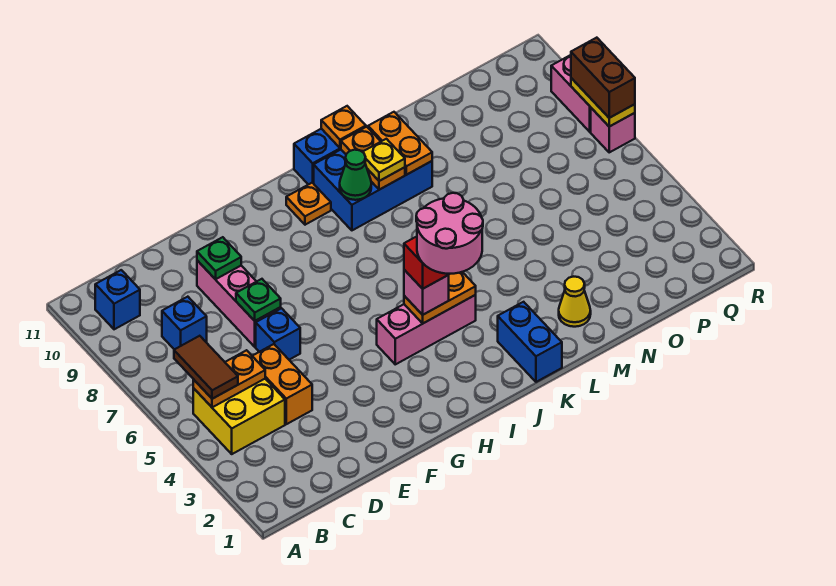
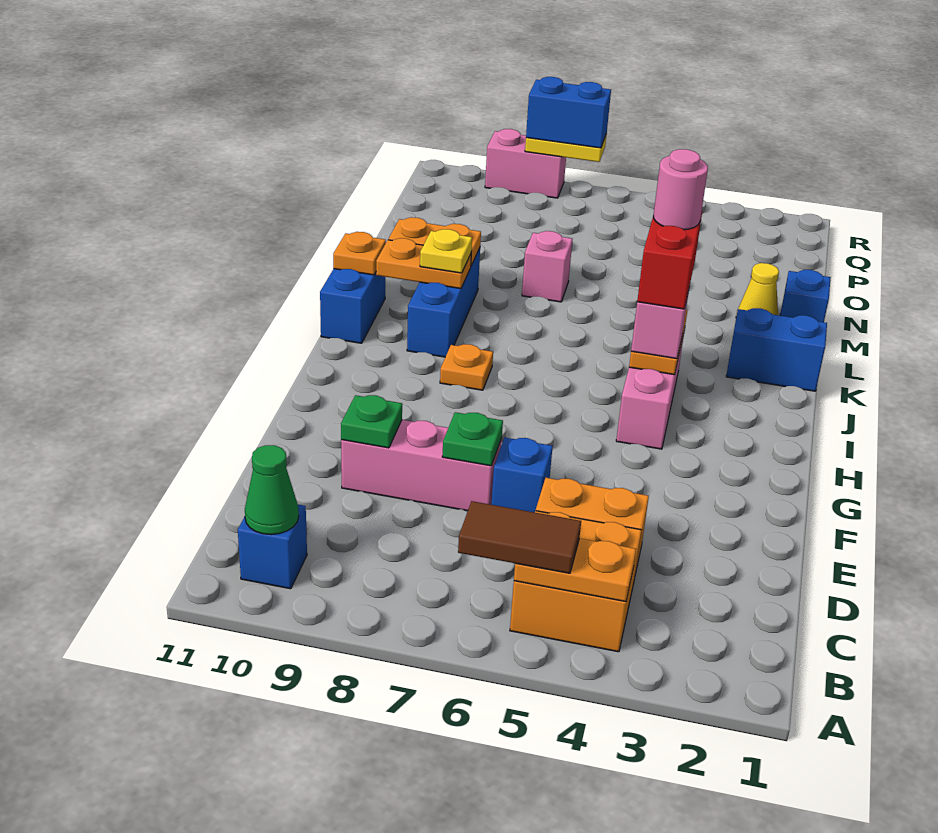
yellow 2x2 brick [193,379,285,454] -> orange 2x2 brick [510,511,641,652]
orange 1x2 plate [193,350,265,407] -> orange 1x2 plate turned to [514,538,636,602]
blue 1x1 brick [162,297,207,350] -> blue 1x1 brick moved to [780,270,831,322]
pink 2x2 round brick [416,193,483,274] -> pink 1x1 round brick [653,149,708,230]
orange 1x1 plate [286,183,331,225] -> orange 1x1 plate moved to [440,344,493,390]
blue 2x3 brick [314,150,432,230] -> blue 1x3 brick [407,248,480,357]
green 1x1 cone [340,150,371,200] -> green 1x1 cone moved to [245,445,299,535]
pink 1x1 brick [591,108,635,152] -> pink 1x1 brick moved to [522,231,572,302]
brown 1x2 brick [571,38,635,118] -> blue 1x2 brick [526,77,611,148]

